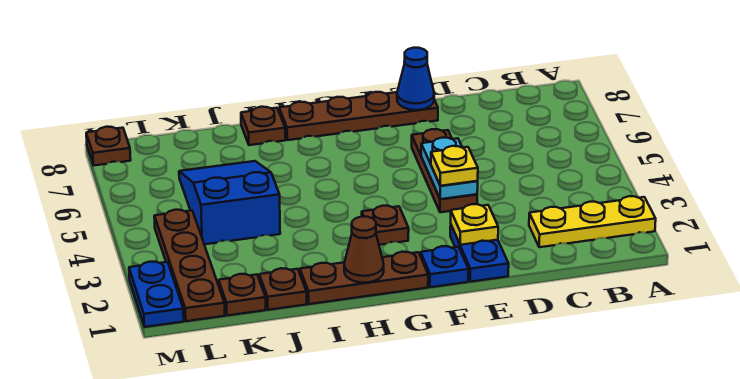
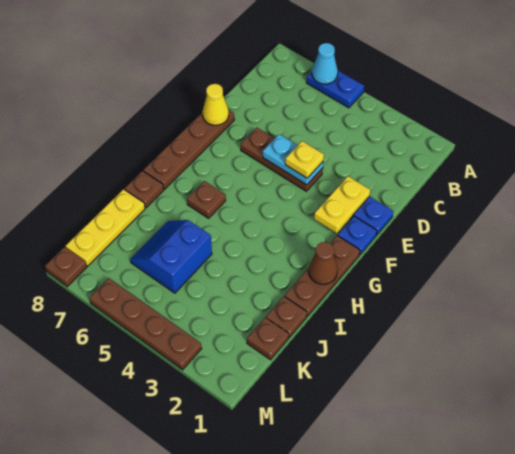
yellow 1x3 plate [529,196,656,247] -> yellow 1x3 plate moved to [66,189,145,266]
none -> cyan 1x1 cone [312,43,338,84]
yellow 1x1 plate [451,204,498,245] -> yellow 1x2 plate [314,176,370,233]
blue 1x1 cone [397,48,434,110] -> yellow 1x1 cone [202,84,229,125]
brown 1x1 plate [362,206,409,245] -> brown 1x1 plate moved to [187,181,226,218]
blue 2x3 slope [179,161,280,244] -> blue 2x2 slope [130,220,212,293]
brown 1x4 plate [154,210,225,321] -> brown 1x4 plate moved to [89,278,202,370]
blue 1x2 plate [129,262,184,327] -> blue 1x2 plate moved to [307,71,364,108]

